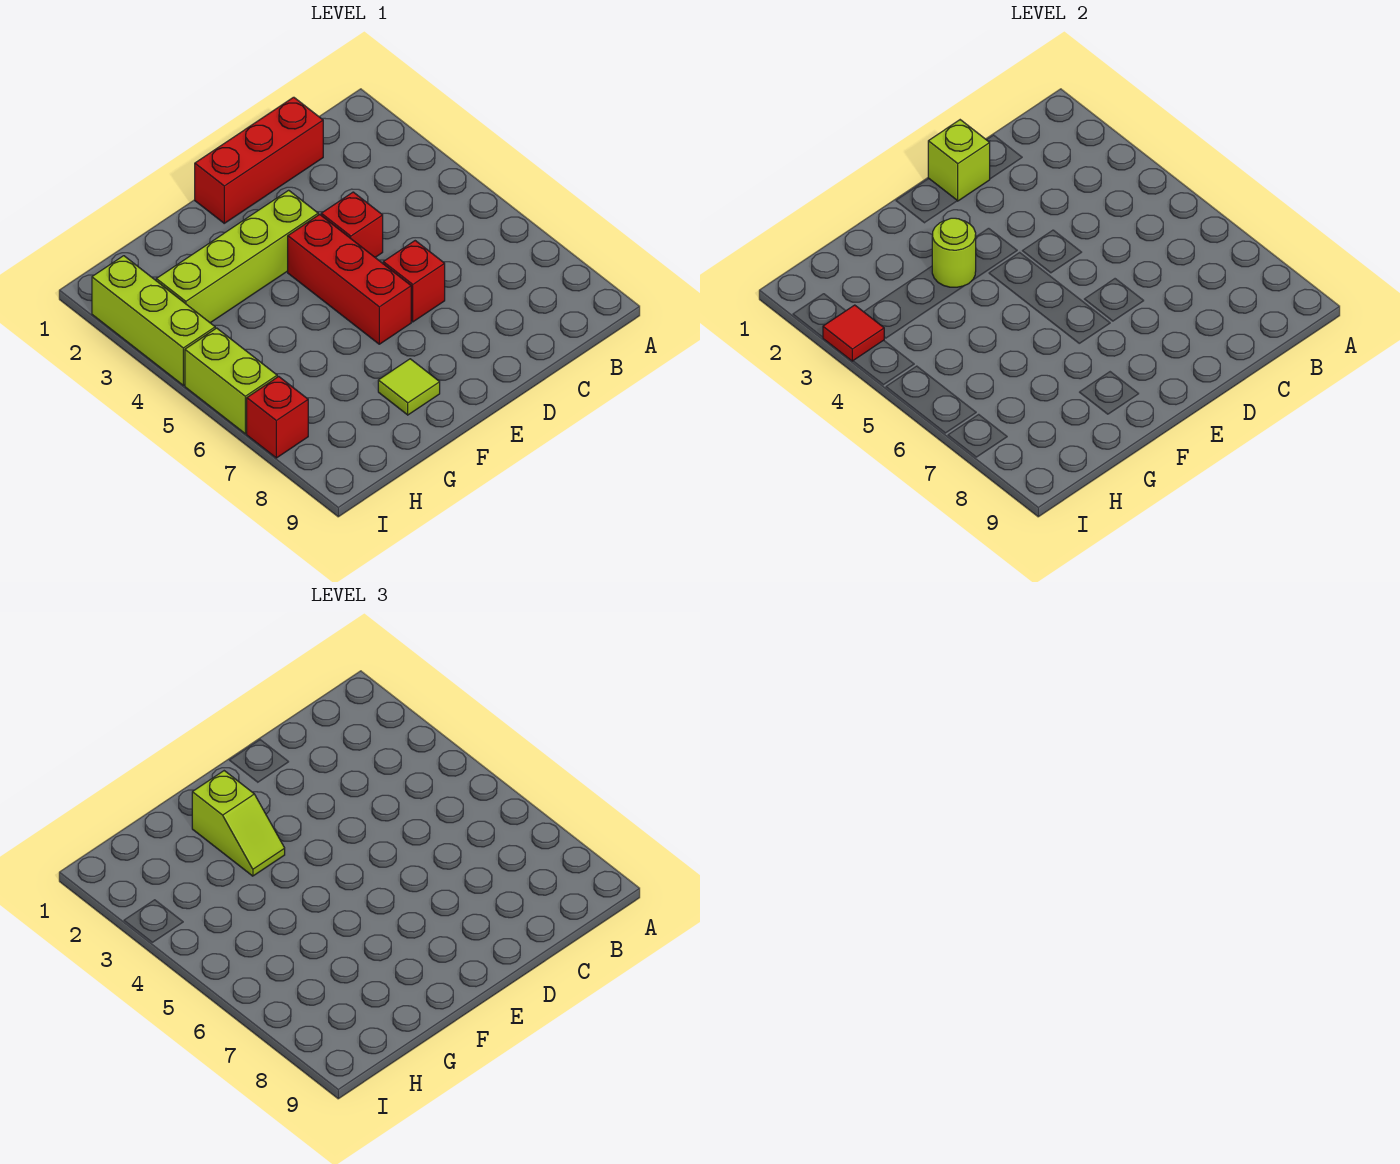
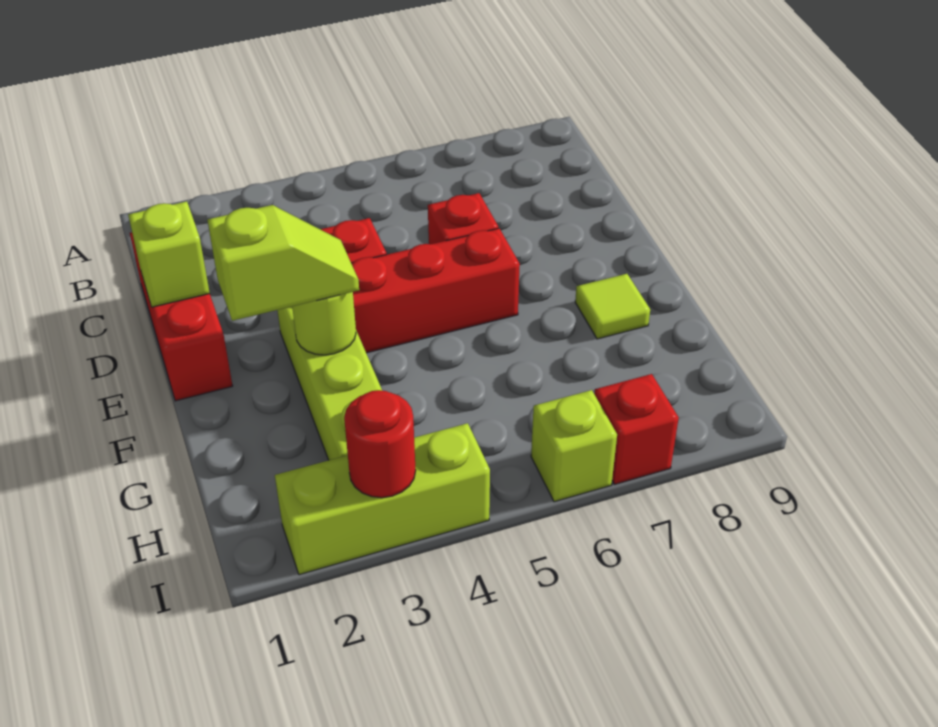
red 1x1 tile [823,305,884,361] -> red 1x1 round brick [344,390,416,498]
lime 1x2 brick [185,328,277,434] -> lime 1x1 brick [531,390,617,502]

